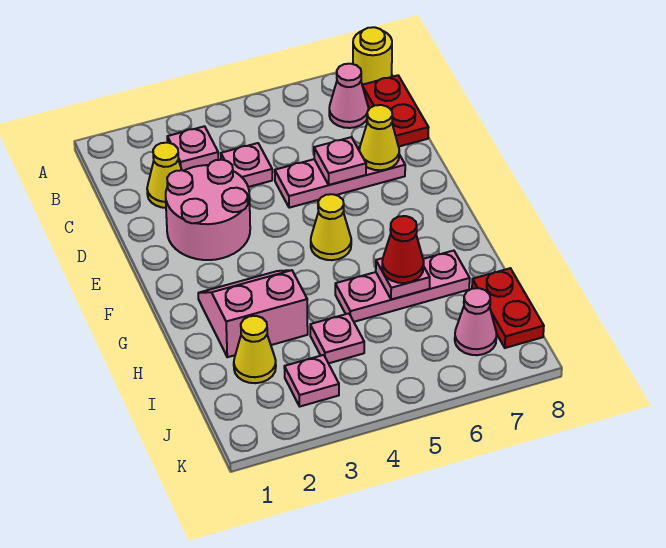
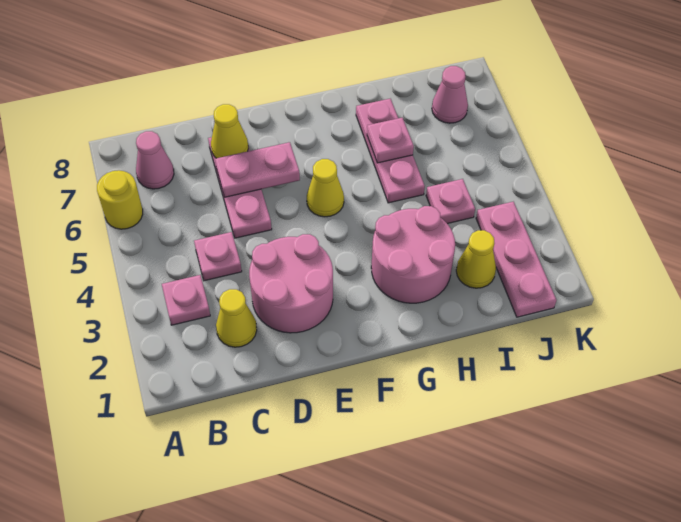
yellow 1x1 round brick [353,27,392,85] -> yellow 1x1 round brick moved to [97,170,143,229]
red 1x2 plate [362,75,429,146] -> none
pink 1x1 plate [314,137,366,185] -> pink 1x2 plate [215,142,300,197]
pink 2x2 slope [198,270,308,357] -> pink 2x2 round brick [371,206,455,303]
red 1x1 cone [382,216,424,283] -> none
red 1x2 plate [472,268,544,348] -> none
pink 1x1 plate [284,355,339,406] -> pink 1x3 plate [476,202,556,317]

